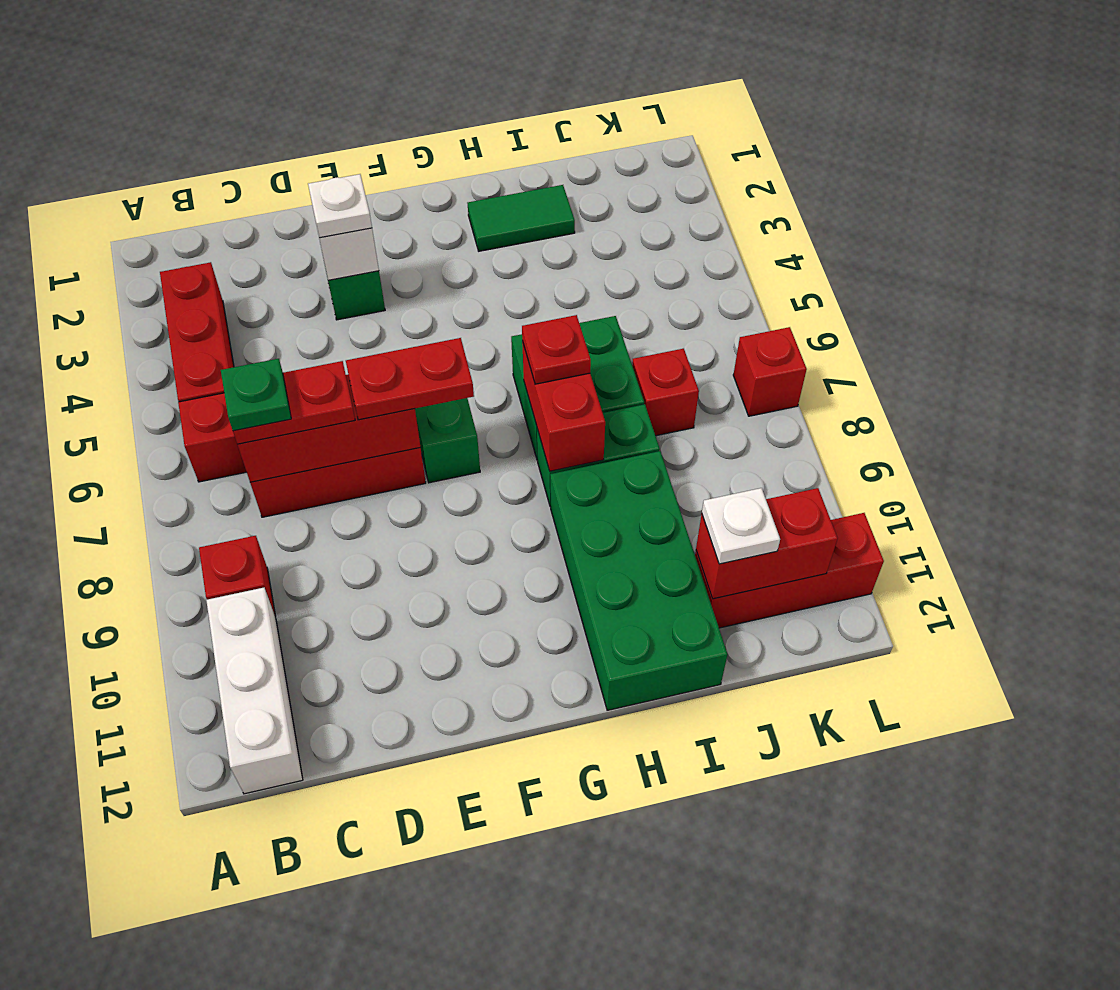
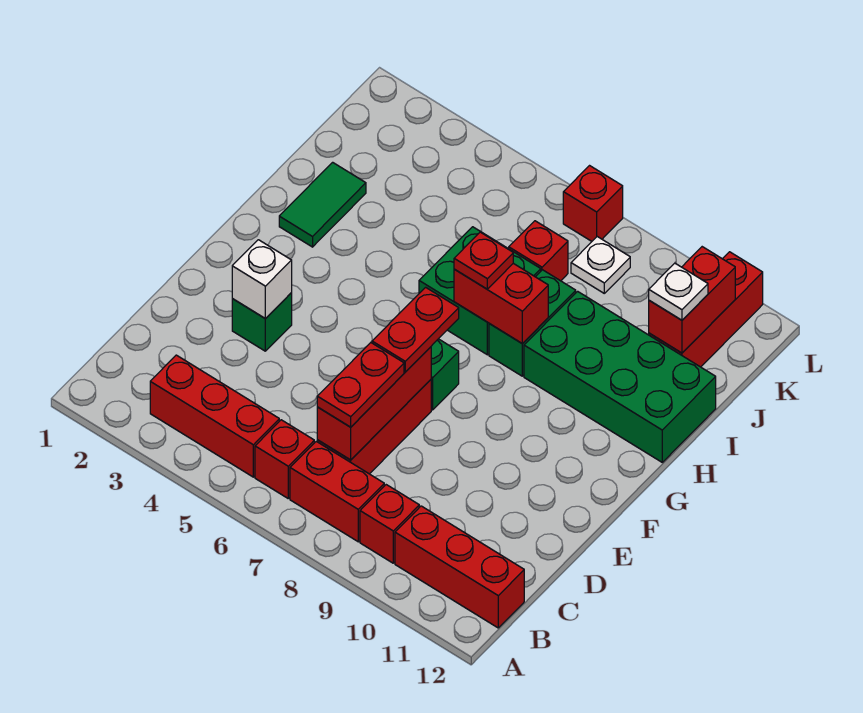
none -> red 1x2 brick [290,441,384,542]
white 1x3 brick [206,588,303,794] -> red 1x3 brick [395,506,524,628]
green 1x1 plate [221,359,291,431] -> none
white 1x1 plate [308,174,372,238] -> white 1x1 plate moved to [571,237,630,293]

